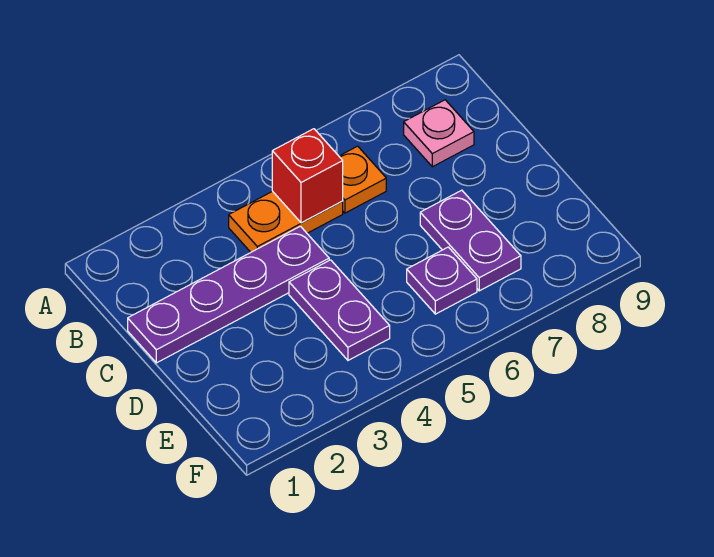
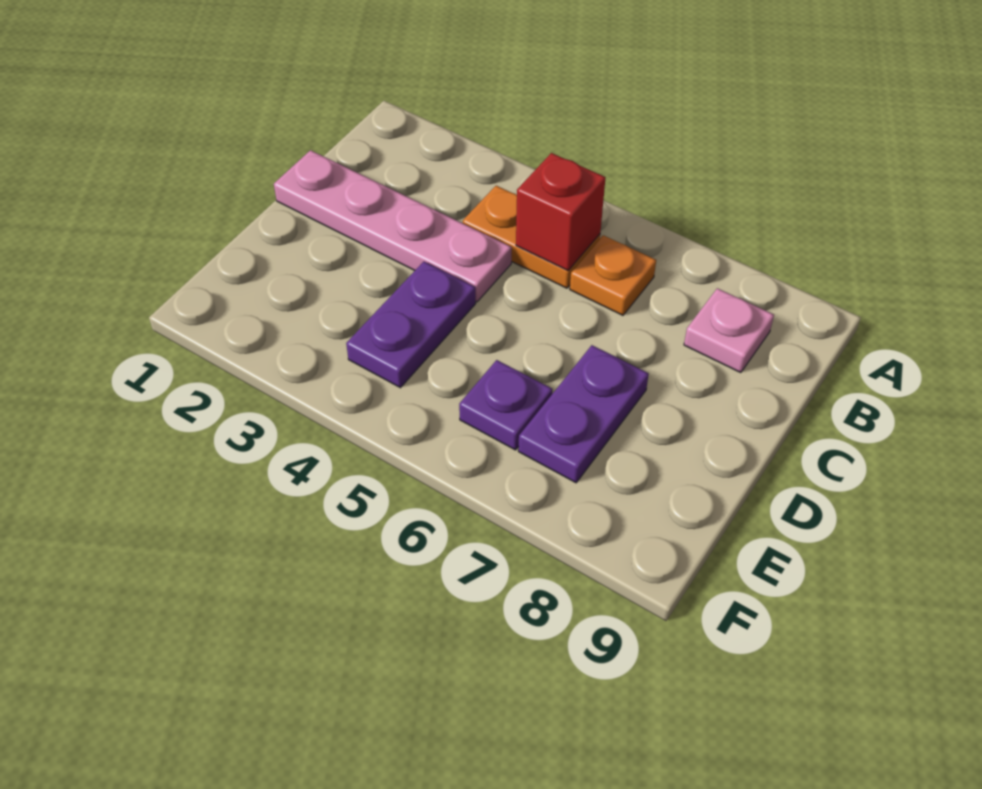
purple 1x4 plate [128,226,329,363] -> pink 1x4 plate [274,150,512,302]

